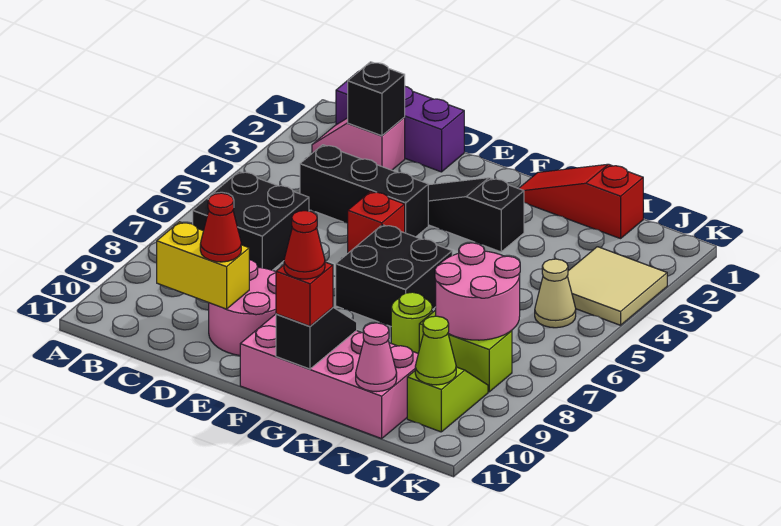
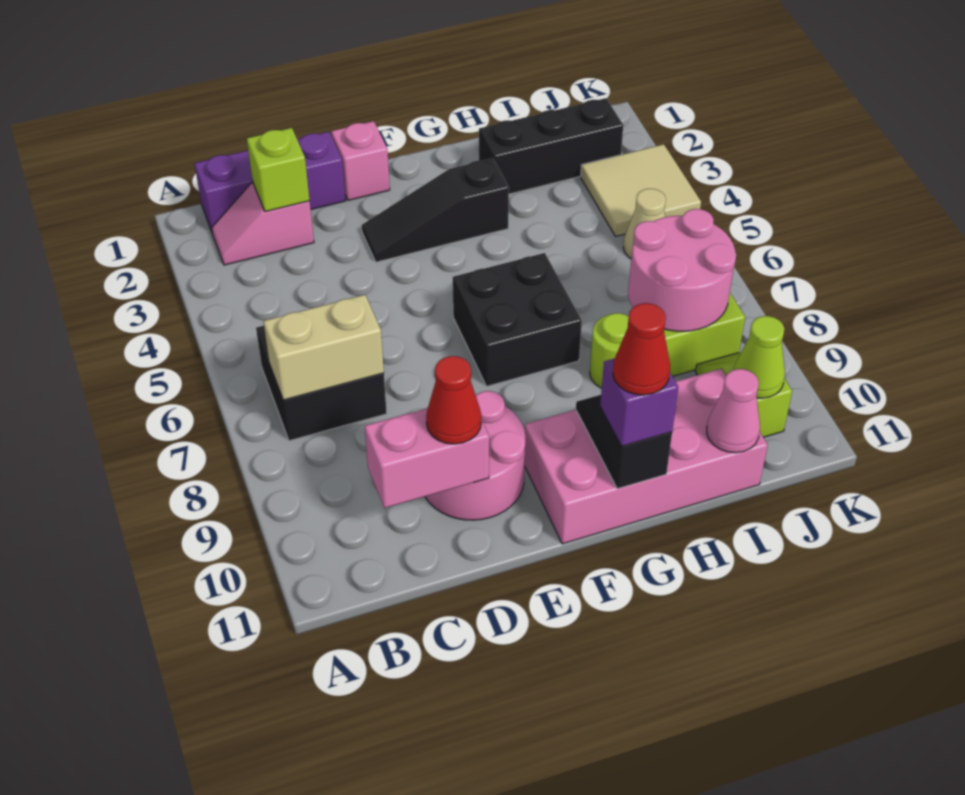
none -> tan 1x2 brick [263,295,384,400]
black 1x1 brick [348,62,405,136] -> lime 1x1 brick [247,128,310,212]
black 1x3 brick [300,145,428,237] -> black 1x3 brick moved to [479,98,623,194]
yellow 1x2 brick [157,222,249,309] -> pink 1x2 brick [365,408,489,508]
none -> pink 1x1 brick [331,121,390,200]
red 1x1 brick [348,191,405,253] -> none
red 1x3 slope [519,164,643,239] -> none
red 1x1 brick [276,262,333,326] -> purple 1x1 brick [600,359,678,446]

